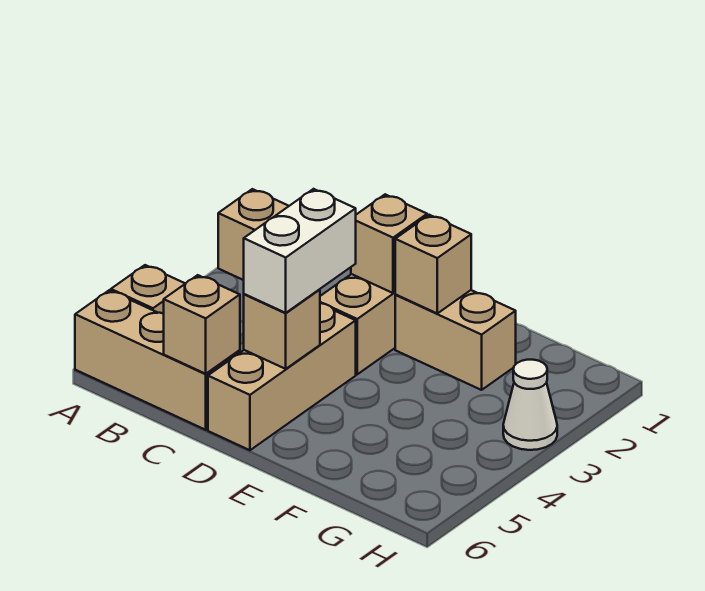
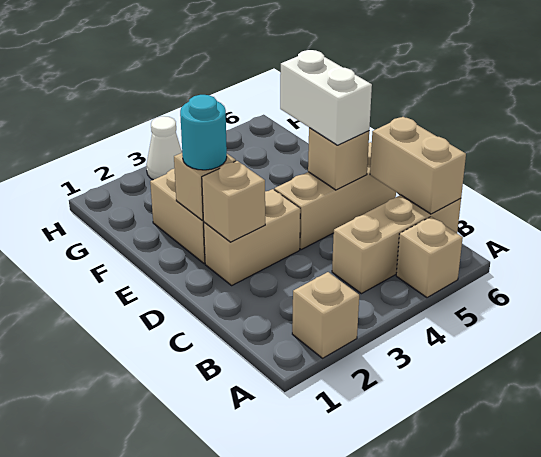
tan 1x3 brick [75,290,240,430] -> tan 1x3 brick turned to [332,195,461,294]
tan 1x1 brick [164,275,240,374] -> tan 1x2 brick [370,117,466,214]
white 1x2 brick [244,189,356,313] -> white 1x2 brick turned to [280,50,372,145]
none -> cyan 1x1 round brick [180,95,227,170]

